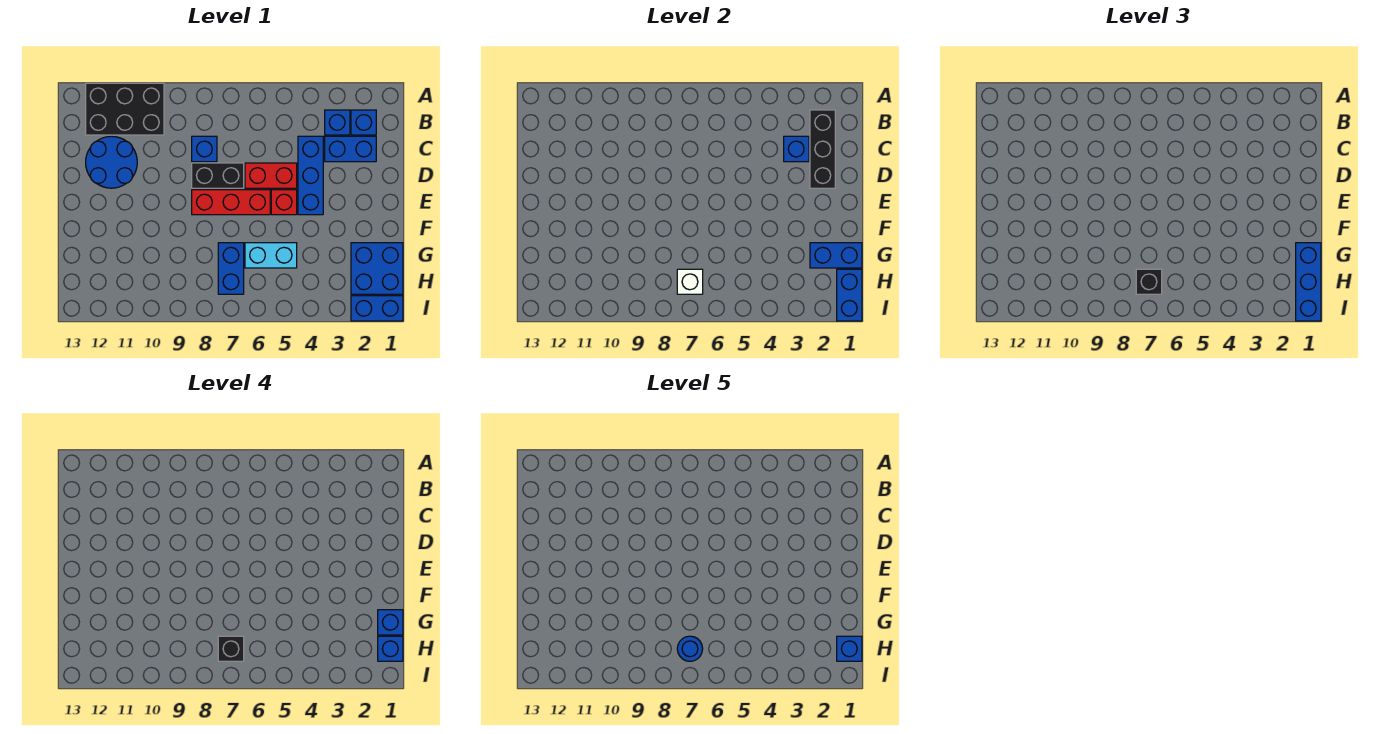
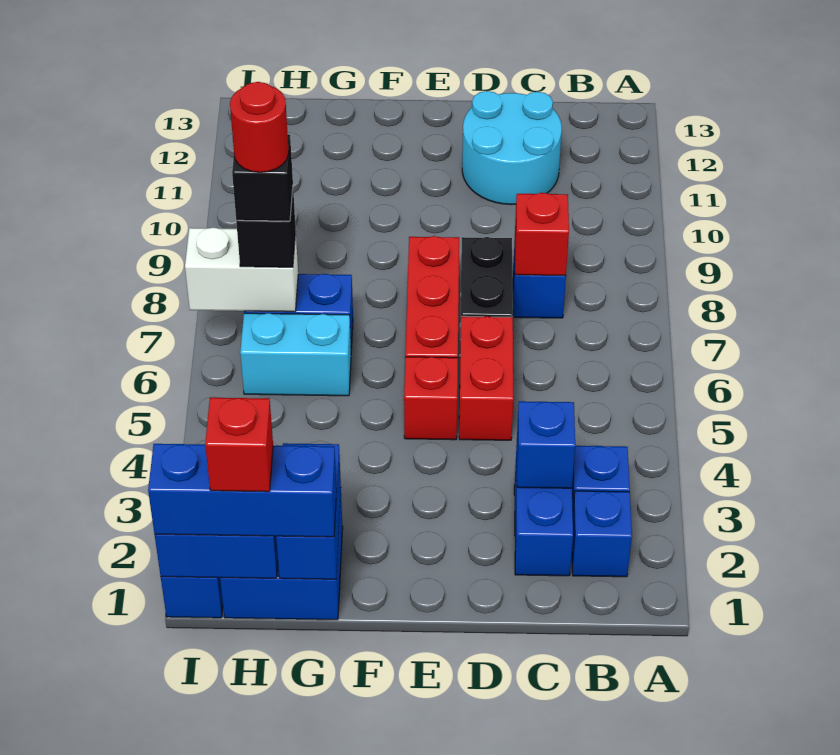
black 2x3 brick [86,83,164,135] -> none
black 1x3 brick [810,110,835,188] -> none
blue 1x3 brick [298,136,323,215] -> none
none -> red 1x1 brick [515,193,569,276]
blue 2x2 round brick [86,136,137,188] -> cyan 2x2 round brick [462,91,562,204]
blue 1x1 brick [378,610,403,635] -> none
cyan 1x2 brick [245,243,297,268] -> cyan 1x2 brick turned to [240,313,351,396]
blue 1x1 brick [378,636,403,661] -> red 1x1 brick [205,398,273,492]
blue 1x1 brick [837,636,862,661] -> none
white 1x1 brick [677,269,703,294] -> white 1x2 brick [185,227,298,312]
blue 1x1 round brick [677,636,703,661] -> red 1x1 round brick [230,82,289,172]

